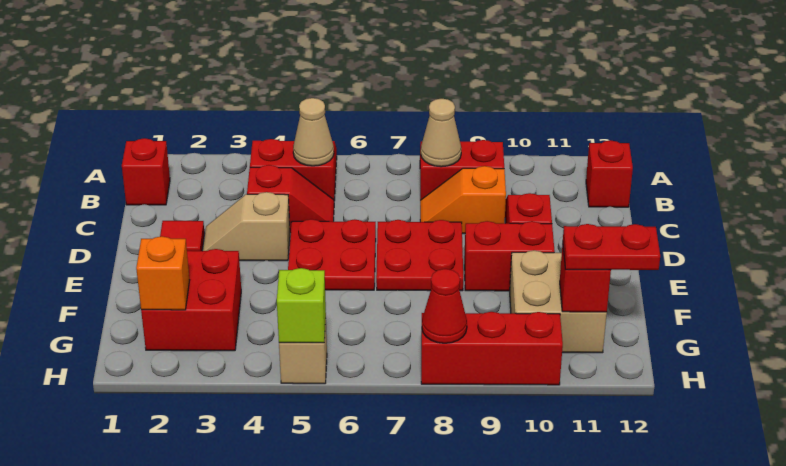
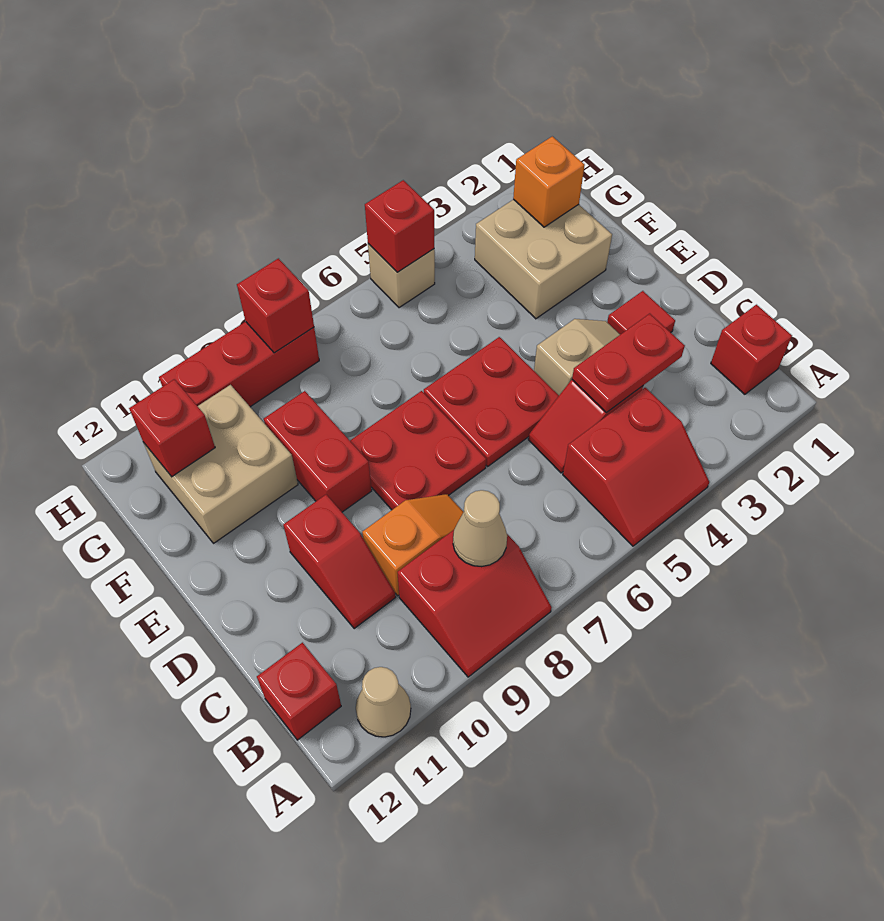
tan 1x1 cone [293,98,334,166] -> tan 1x1 cone moved to [356,667,411,737]
red 1x2 brick [464,221,555,291] -> red 1x2 brick turned to [264,391,372,512]
red 2x2 brick [141,249,241,351] -> tan 2x2 brick [475,199,612,319]
red 1x2 plate [563,224,660,270] -> red 1x2 plate moved to [572,314,685,412]
lime 1x1 brick [277,268,326,343] -> red 1x1 brick [365,180,434,272]
red 1x1 cone [422,269,467,343] -> red 1x1 brick [237,258,314,353]

